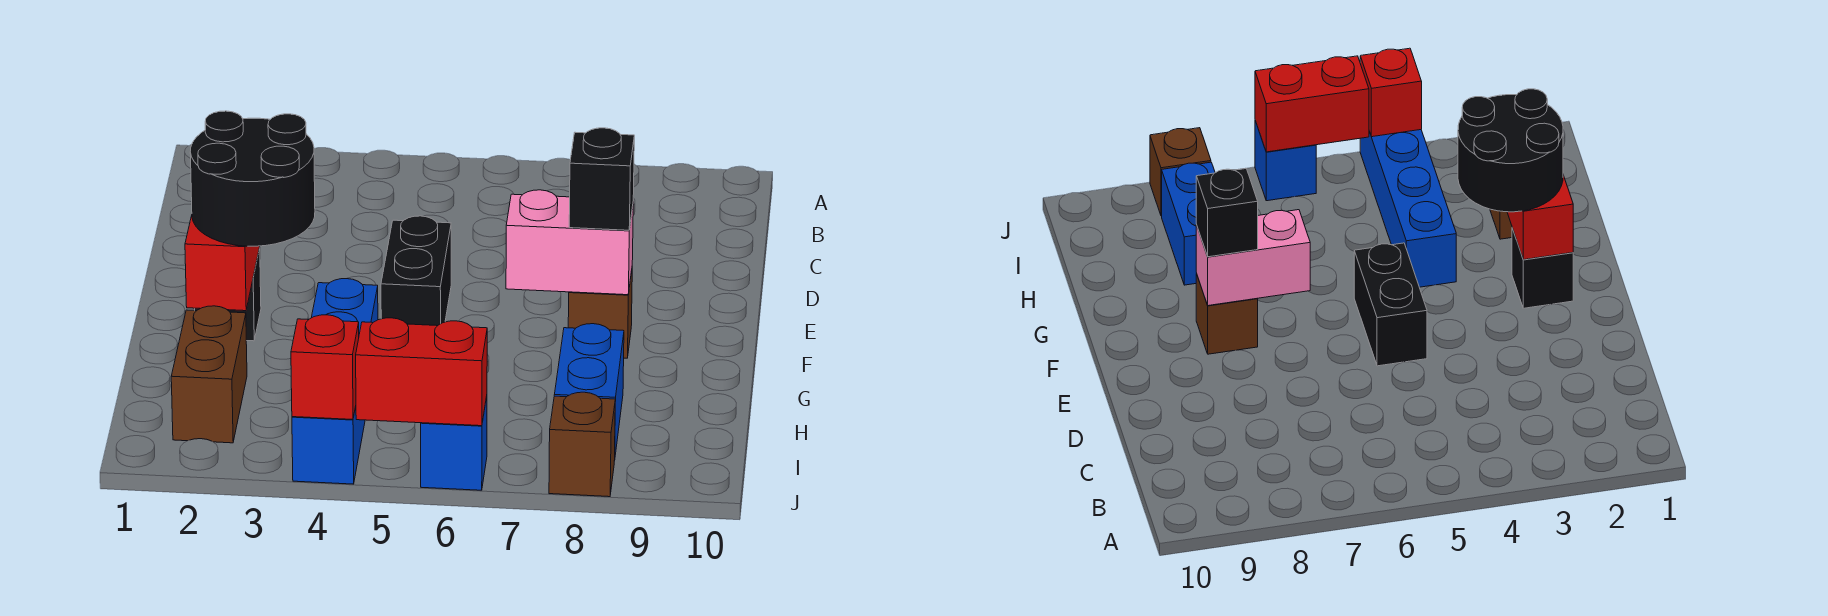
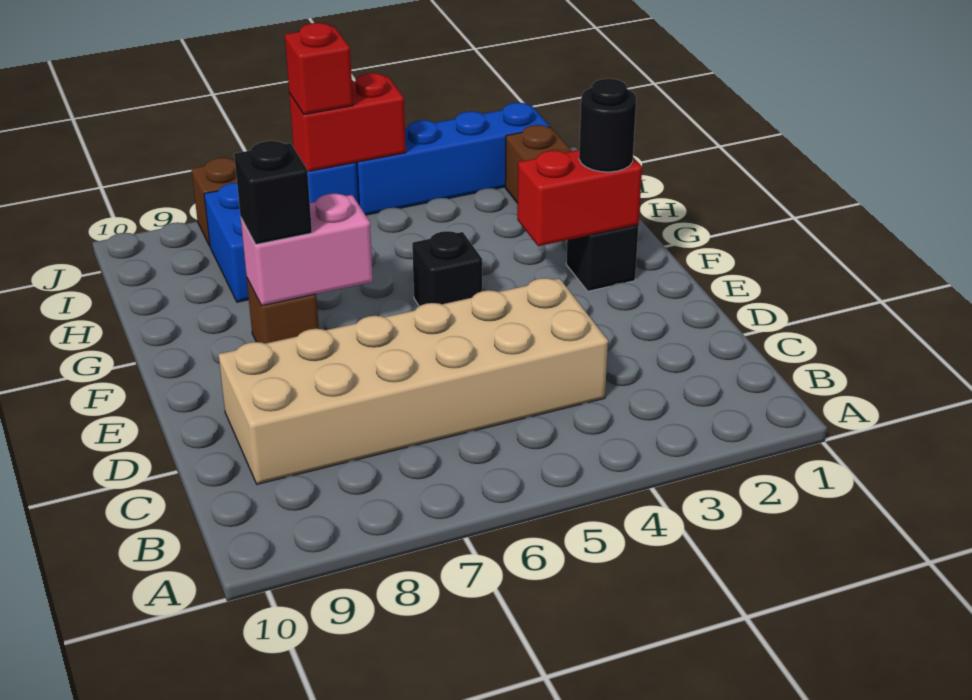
none -> tan 2x6 brick [218,278,608,484]
black 1x2 brick [381,216,451,326] -> black 1x1 brick [412,231,482,306]
red 1x2 brick [185,216,260,311] -> red 1x2 brick turned to [517,150,642,246]
black 2x2 round brick [190,111,315,246] -> black 1x1 round brick [579,79,636,172]
blue 1x4 brick [292,279,378,484] -> blue 1x4 brick turned to [356,103,550,215]
red 1x1 brick [291,315,359,420] -> red 1x1 brick moved to [285,23,353,115]

